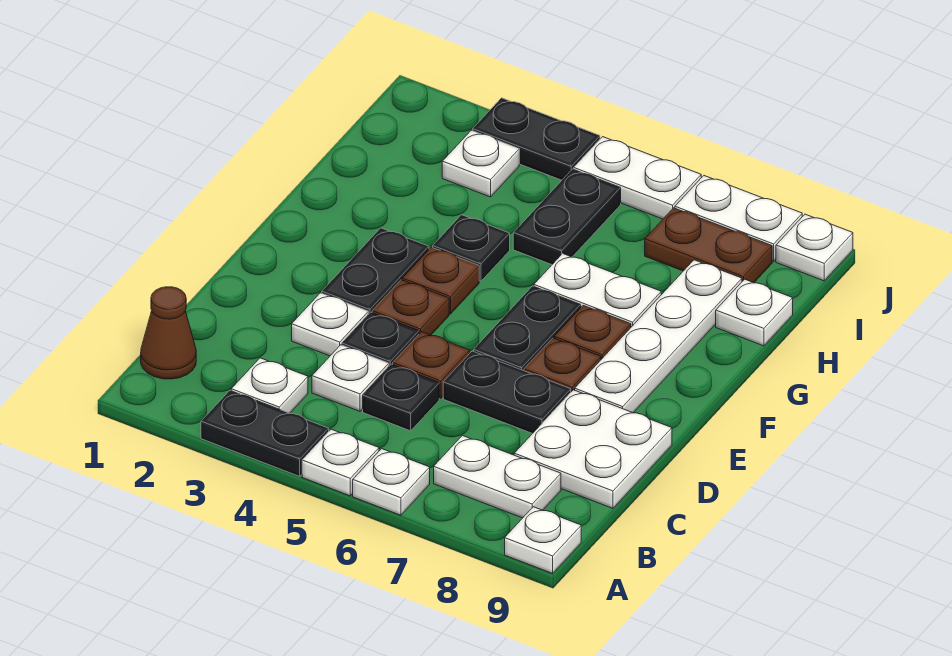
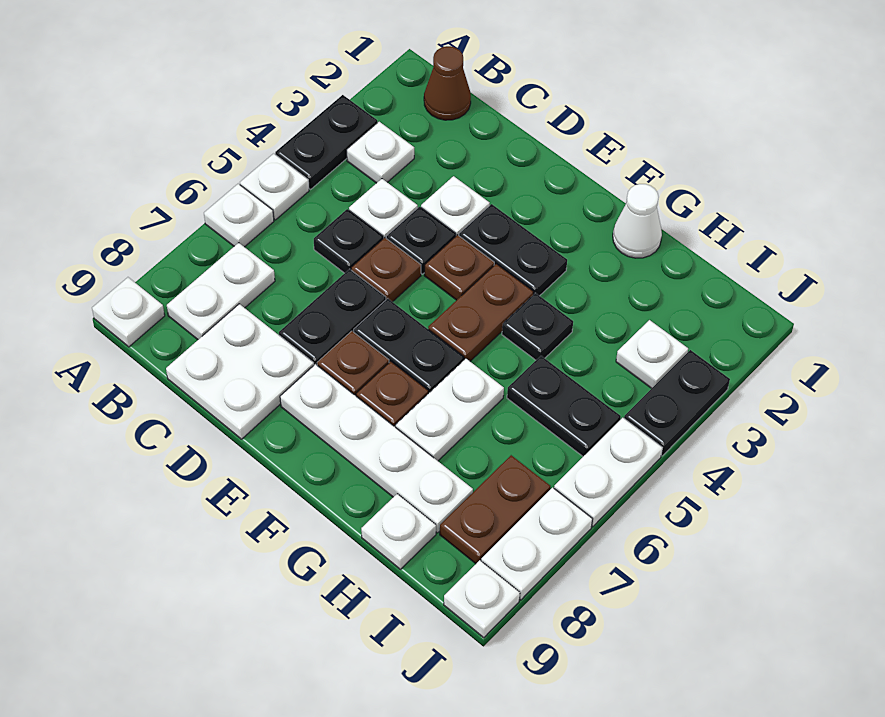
brown 1x1 plate [403,247,479,314] -> brown 1x2 plate [428,264,533,361]
none -> white 1x1 cone [613,184,662,258]

